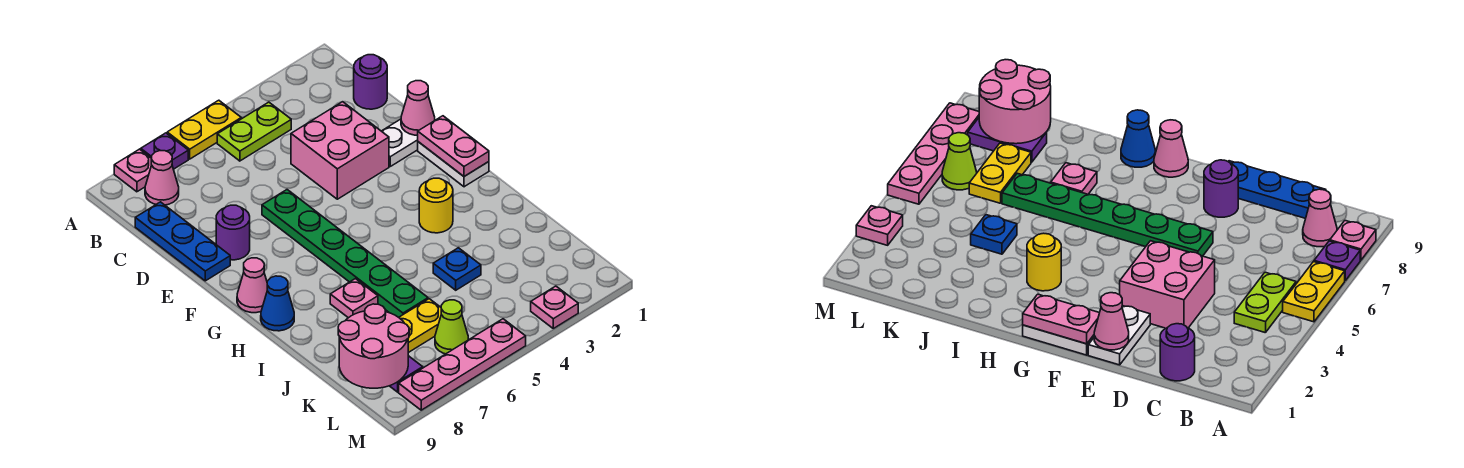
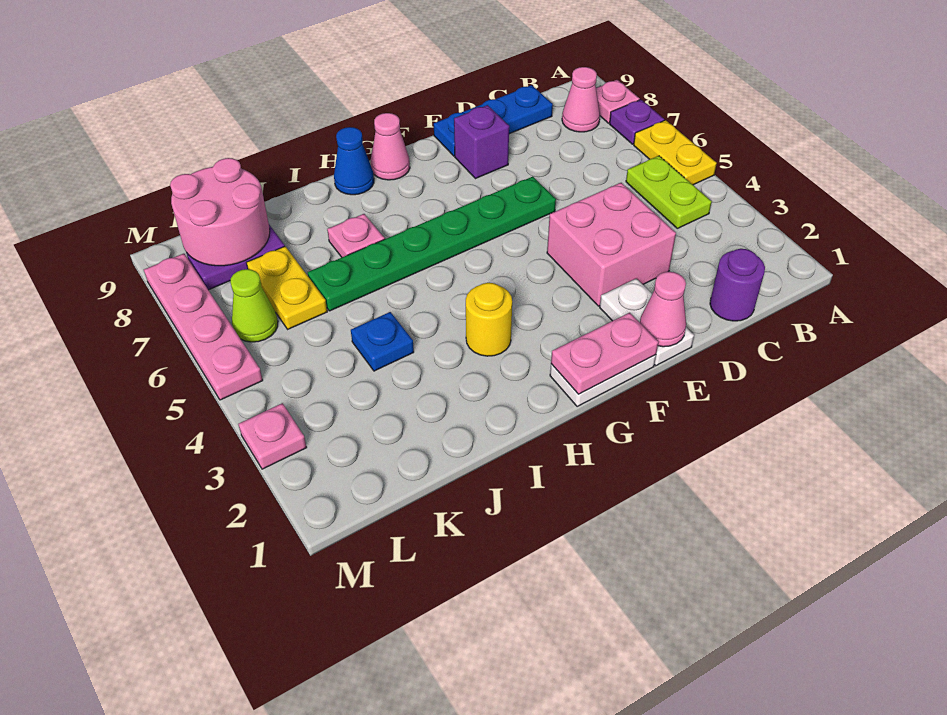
purple 1x1 round brick [216,205,250,260] -> purple 1x1 brick [454,105,509,179]

